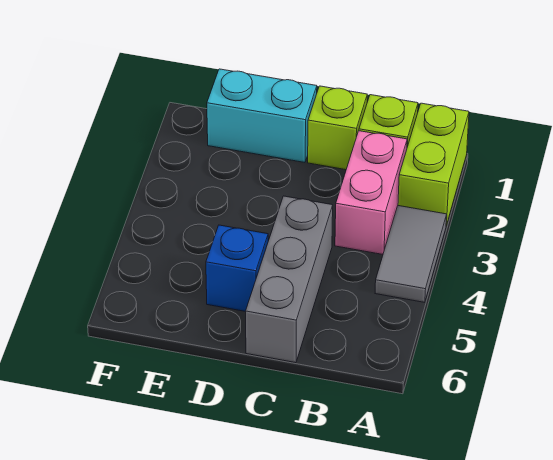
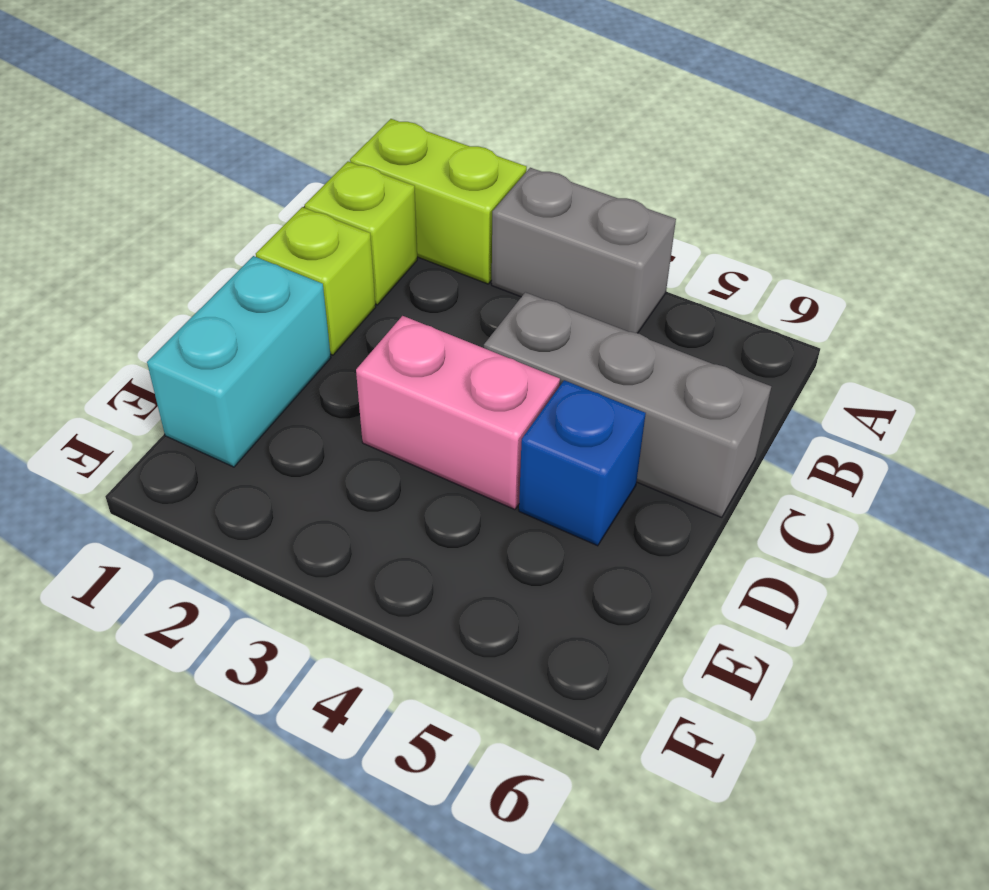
grey 1x2 tile [375,206,447,302] -> grey 1x2 brick [492,168,676,333]
pink 1x2 brick [335,131,407,254] -> pink 1x2 brick moved to [356,316,560,510]

